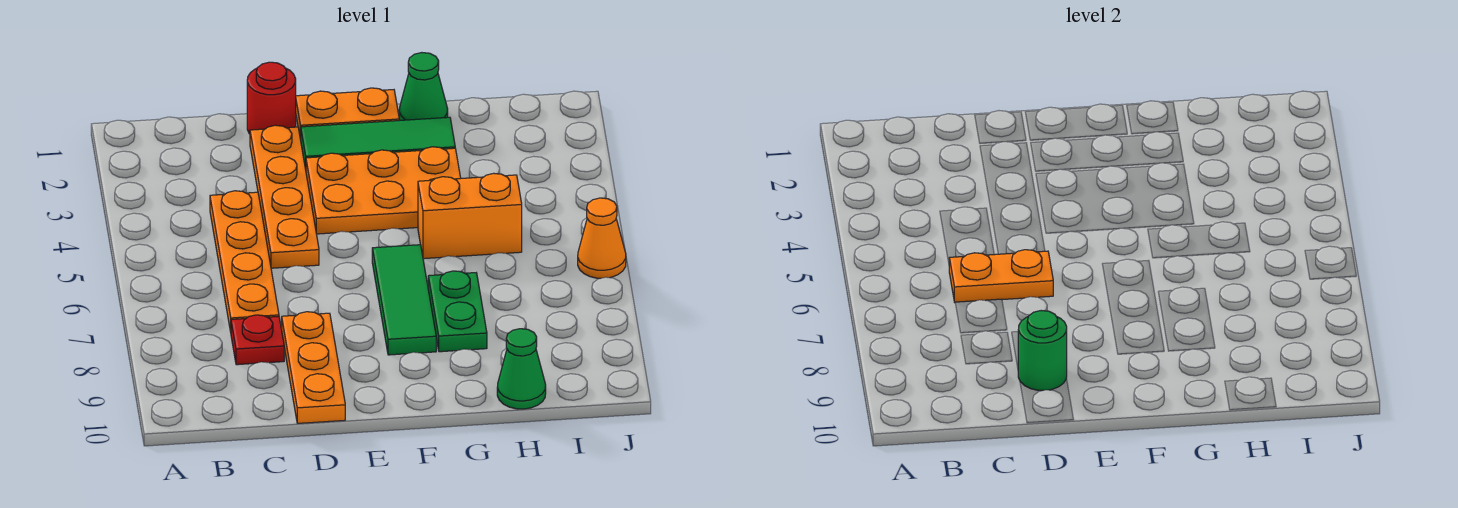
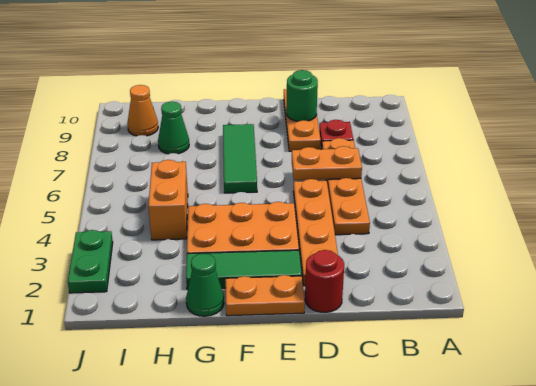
orange 1x2 brick [418,173,522,259] -> orange 1x2 brick turned to [148,160,188,240]
green 1x2 plate [428,271,487,352] -> green 1x2 plate moved to [68,230,113,293]
green 1x1 cone [497,329,546,409] -> green 1x1 cone moved to [158,102,189,154]
orange 1x1 cone [578,198,626,278] -> orange 1x1 cone moved to [127,85,158,136]

